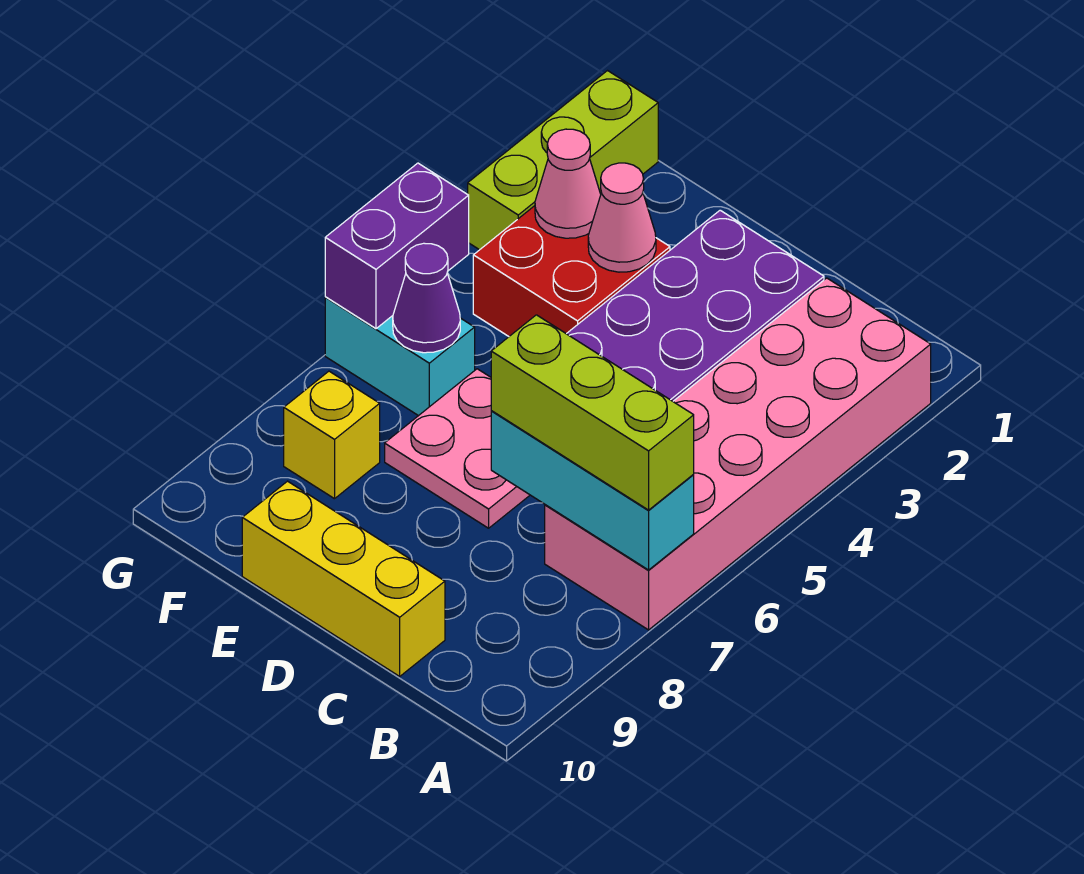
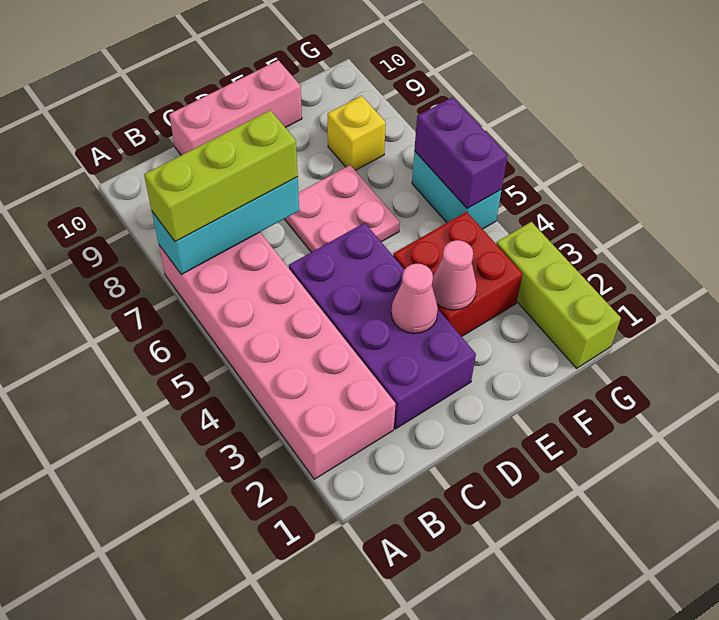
yellow 1x3 brick [242,481,445,676] -> pink 1x3 brick [169,60,302,155]
pink 1x1 cone [535,129,601,238] -> pink 1x1 cone moved to [391,264,438,333]
cyan 1x2 brick [325,297,475,416] -> cyan 1x2 brick turned to [412,151,501,229]
purple 1x1 cone [393,243,460,353] -> none

